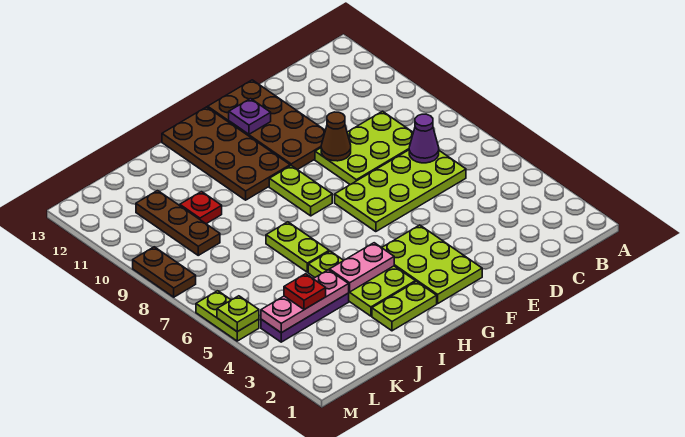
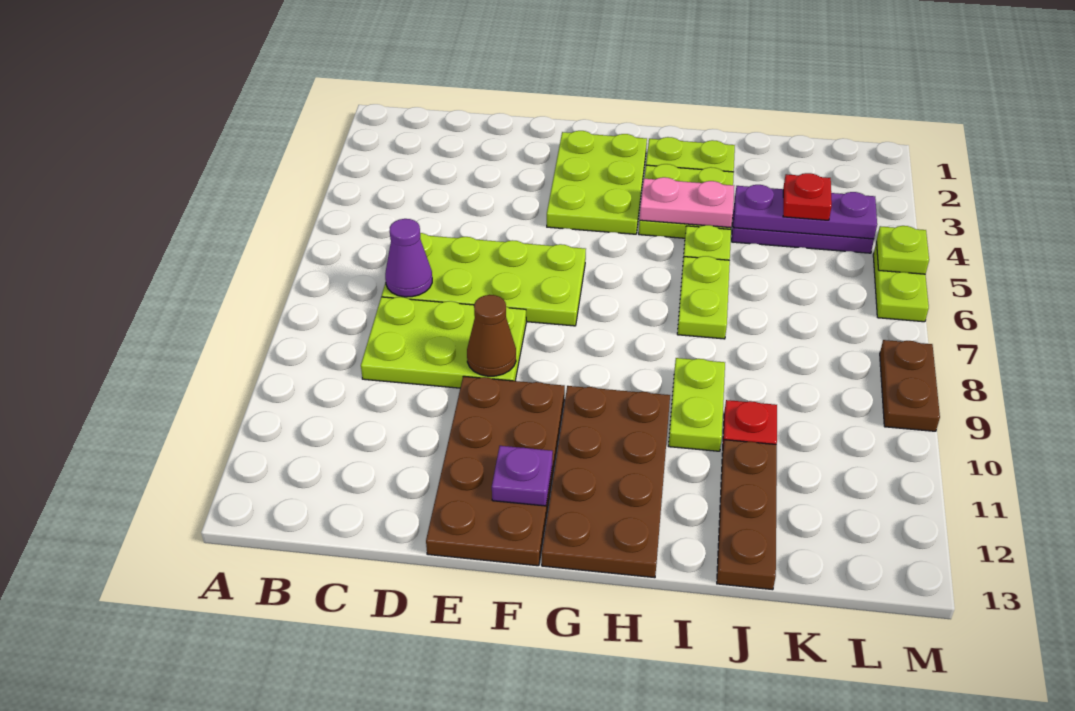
lime 1x2 plate [269,166,332,216] -> lime 1x2 plate moved to [669,358,725,451]
pink 1x3 plate [261,270,349,333] -> purple 1x3 plate [734,185,877,239]
brown 1x3 plate [136,191,220,255] -> brown 1x3 plate moved to [717,440,777,590]

